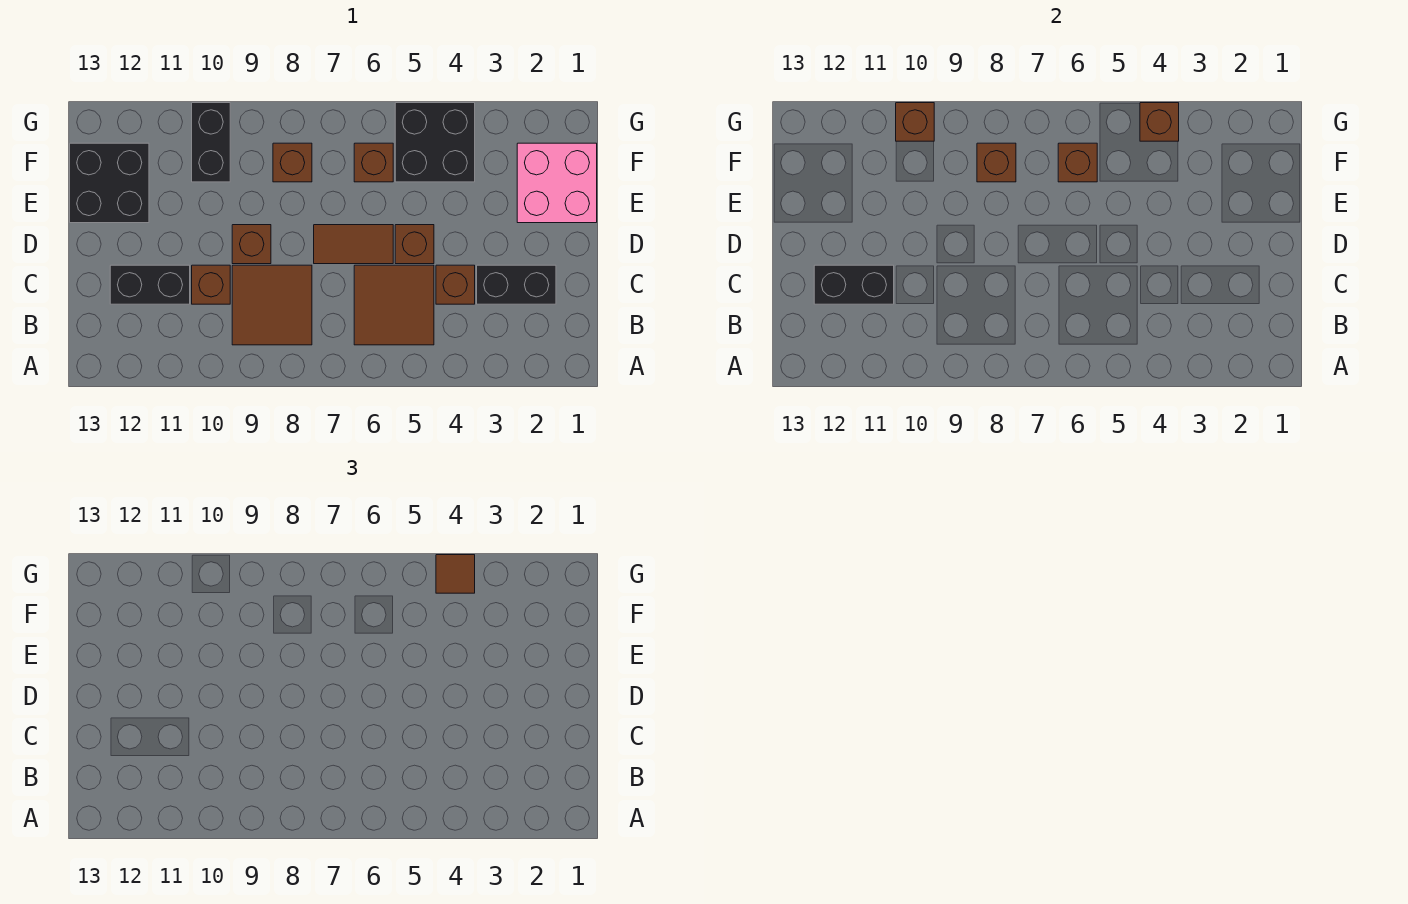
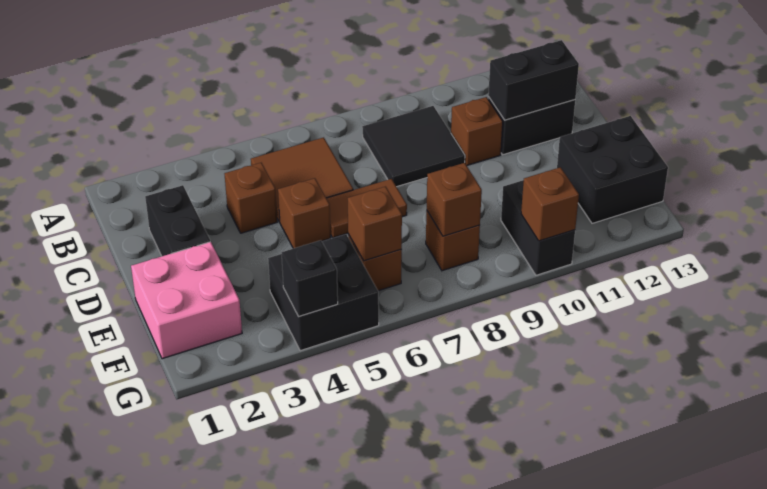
brown 2x2 tile [232,265,312,345] -> black 2x2 tile [362,106,465,187]
black 1x2 brick [477,265,556,304] -> black 1x2 brick turned to [145,185,210,256]
brown 1x1 brick [232,225,271,264] -> none
brown 1x1 brick [1140,103,1179,141] -> black 1x1 brick [282,240,338,317]
brown 1x1 tile [436,555,475,593] -> none

